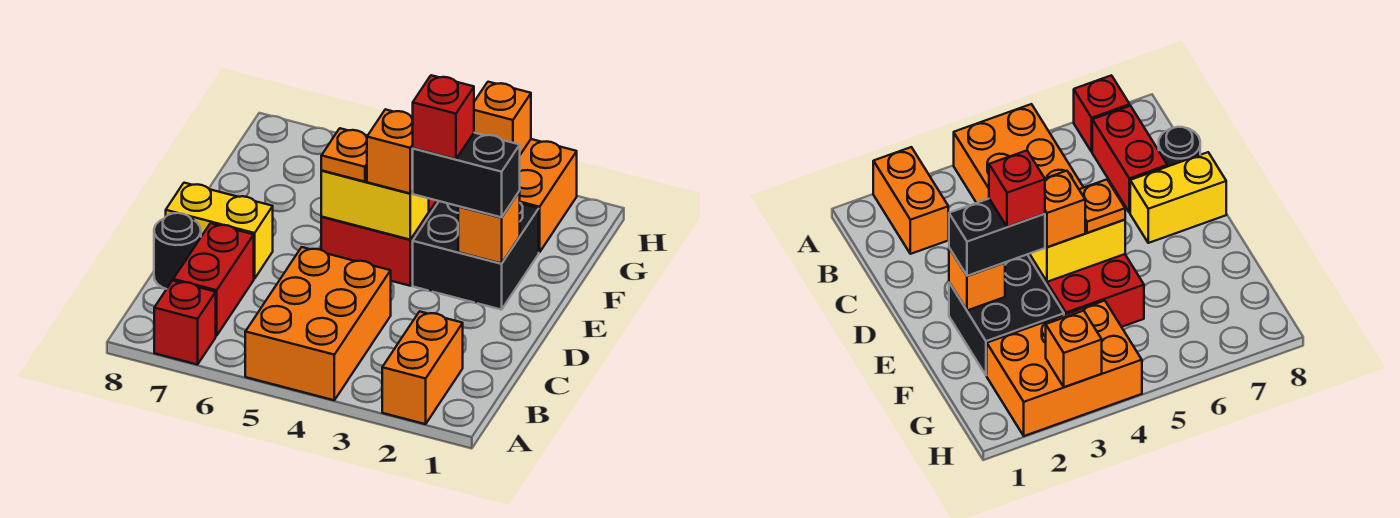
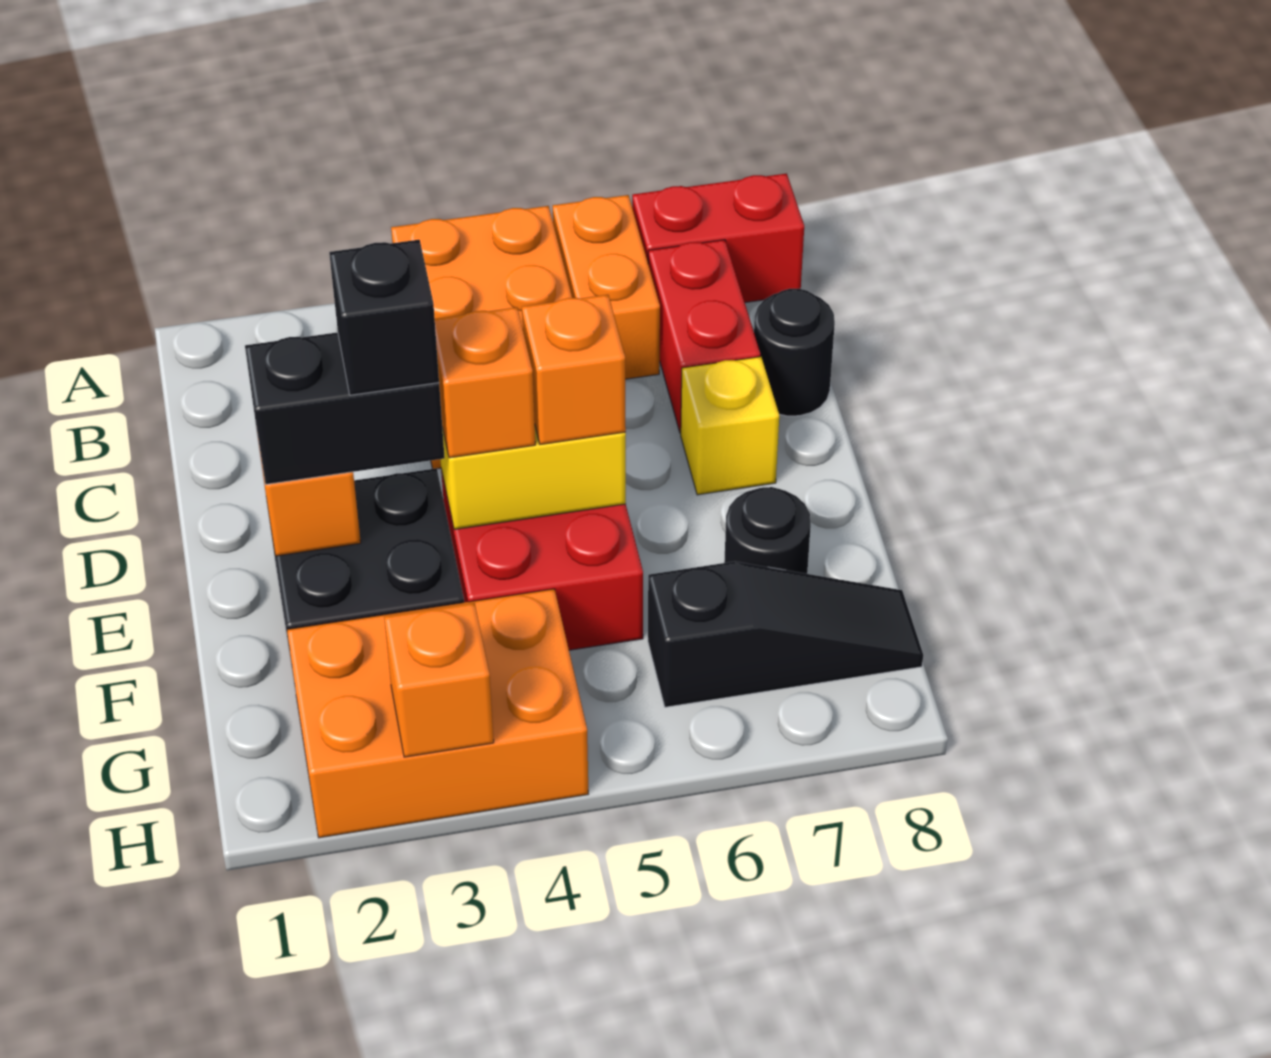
orange 1x2 brick [382,311,463,424] -> orange 1x2 brick moved to [553,195,660,379]
red 1x1 brick [154,280,216,365] -> red 1x2 brick [632,173,804,302]
yellow 1x2 brick [166,183,273,279] -> yellow 1x1 brick [681,357,779,495]
red 1x1 brick [412,75,474,159] -> black 1x1 brick [329,240,439,395]
orange 1x1 plate [321,128,367,182] -> orange 1x1 brick [522,295,626,444]
none -> black 1x1 round brick [724,487,811,574]
none -> black 1x3 slope [648,561,923,707]

